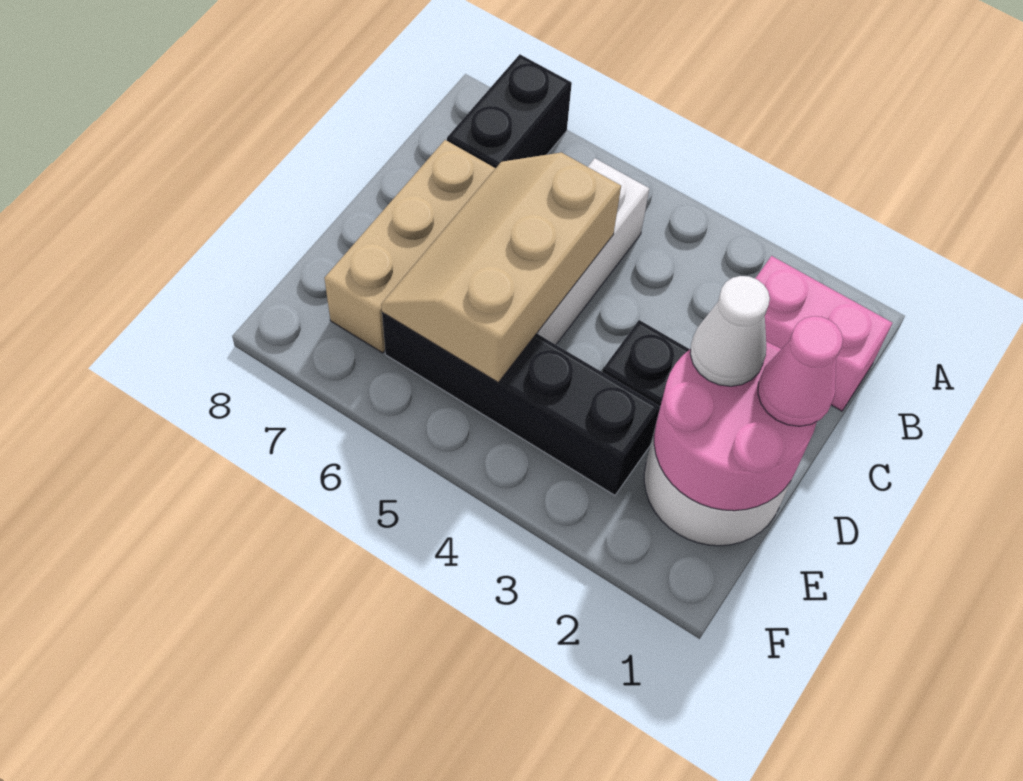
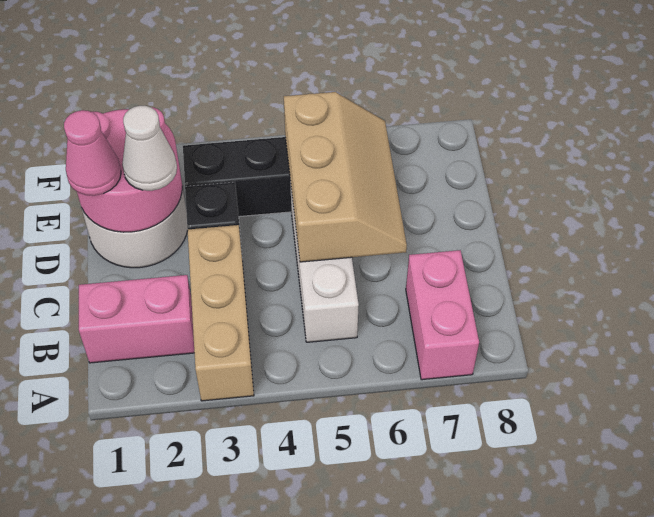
black 1x2 brick [447,54,572,168] -> pink 1x2 brick [406,250,479,380]
tan 1x3 brick [324,140,496,353] -> tan 1x3 brick moved to [188,225,254,401]

